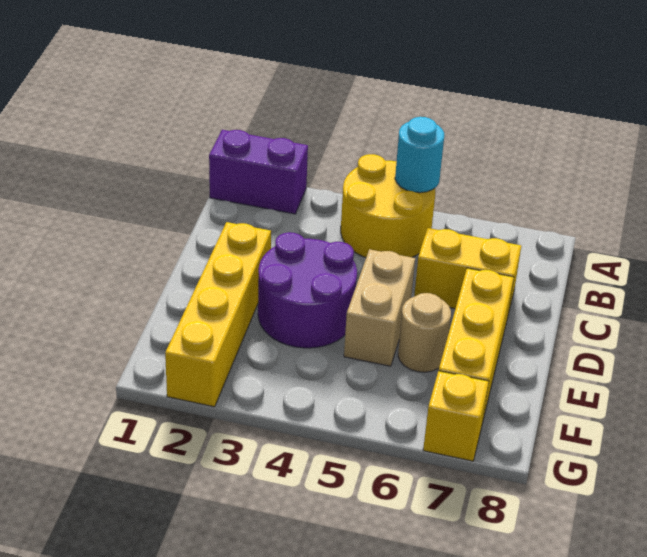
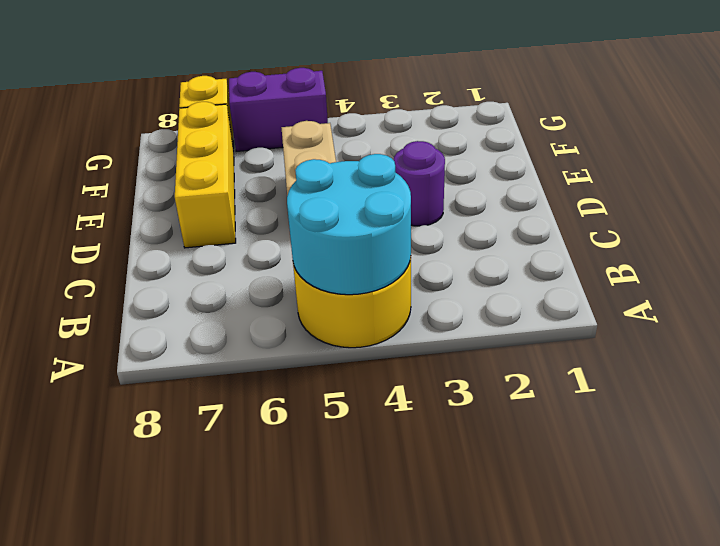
purple 1x2 brick [209,130,308,214] -> purple 1x2 brick moved to [229,68,328,151]
cyan 1x1 round brick [395,117,444,193] -> cyan 2x2 round brick [287,154,411,295]
yellow 1x2 brick [414,228,521,314] -> none
yellow 1x4 brick [165,222,271,407] -> none
purple 2x2 round brick [258,232,357,348] -> purple 1x1 round brick [394,141,445,226]
tan 1x1 round brick [398,293,451,372] -> none

